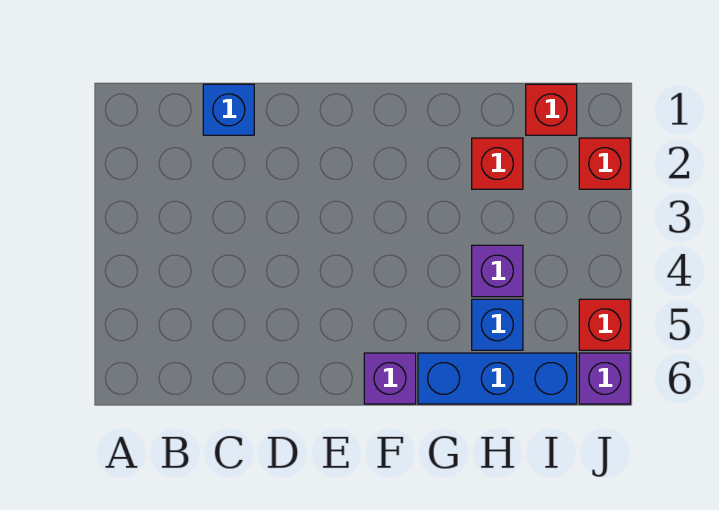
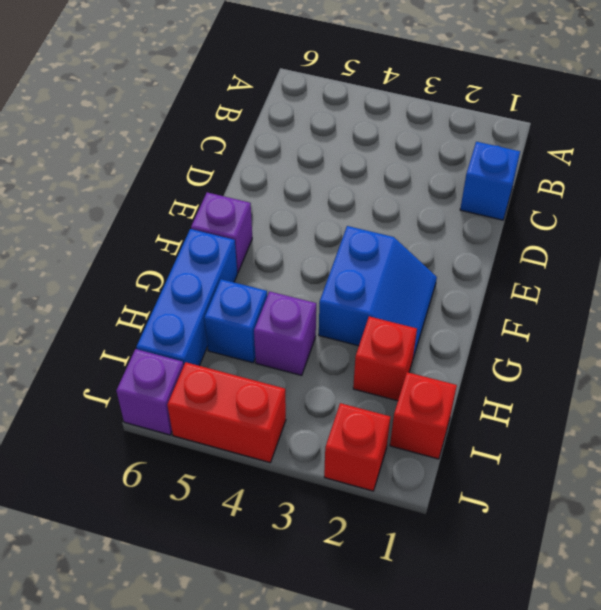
none -> blue 2x2 slope [319,226,437,358]
red 1x1 brick [579,299,630,350] -> red 1x2 brick [167,362,286,463]

